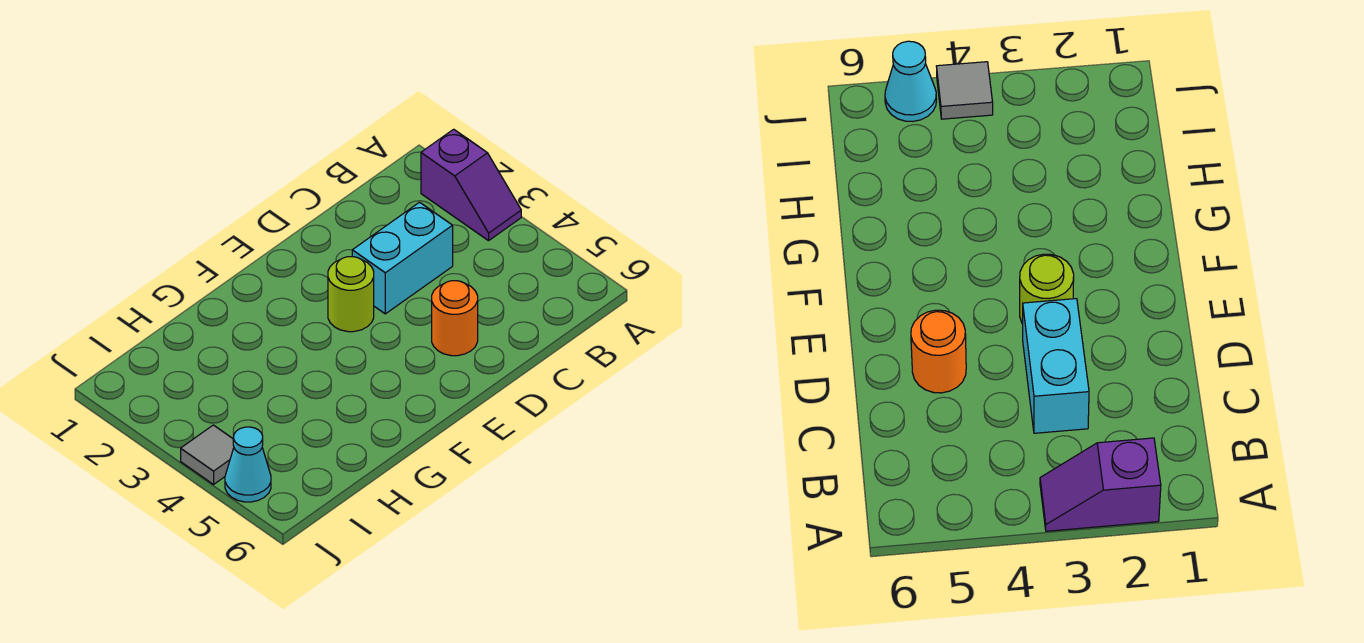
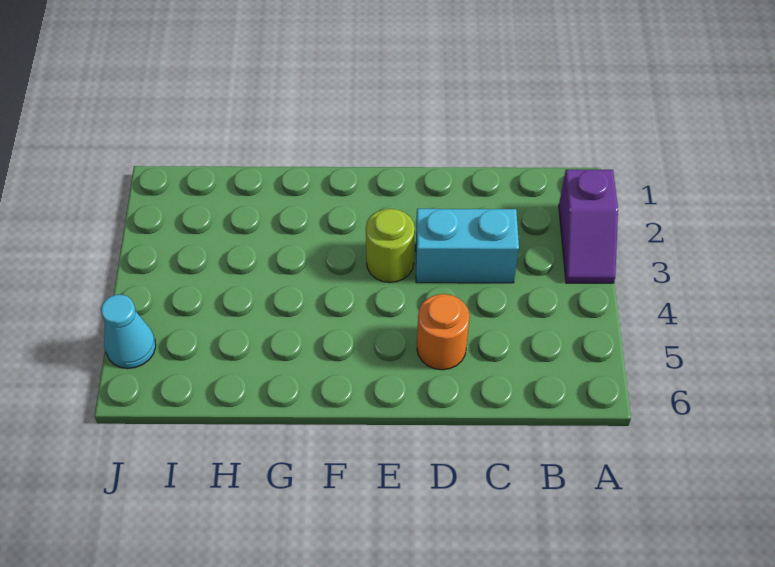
grey 1x1 tile [181,425,234,484] -> none

